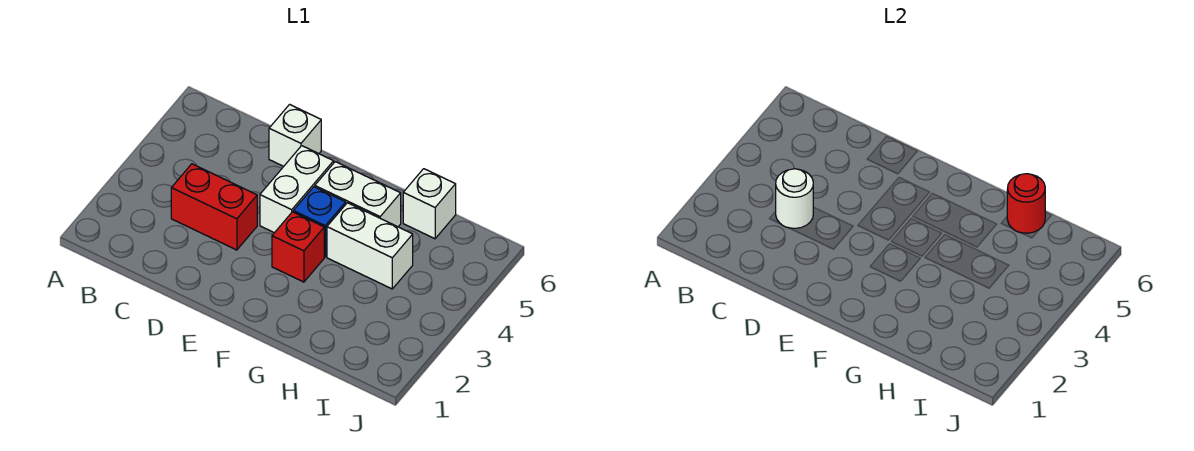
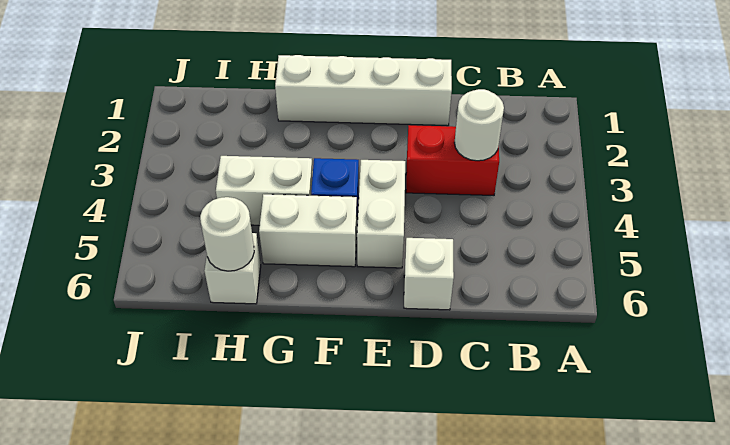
none -> white 1x4 brick [275,55,452,126]
red 1x1 brick [272,212,324,282] -> none
red 1x1 round brick [1007,174,1045,233] -> white 1x1 round brick [200,197,254,271]

